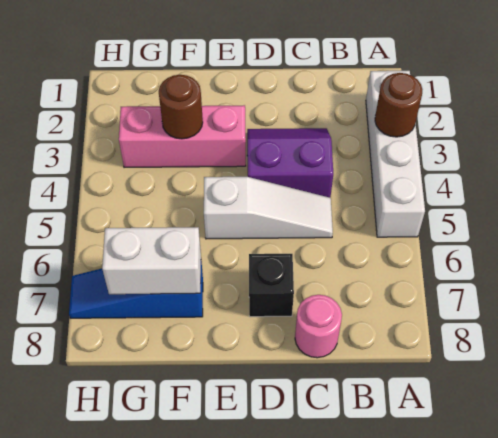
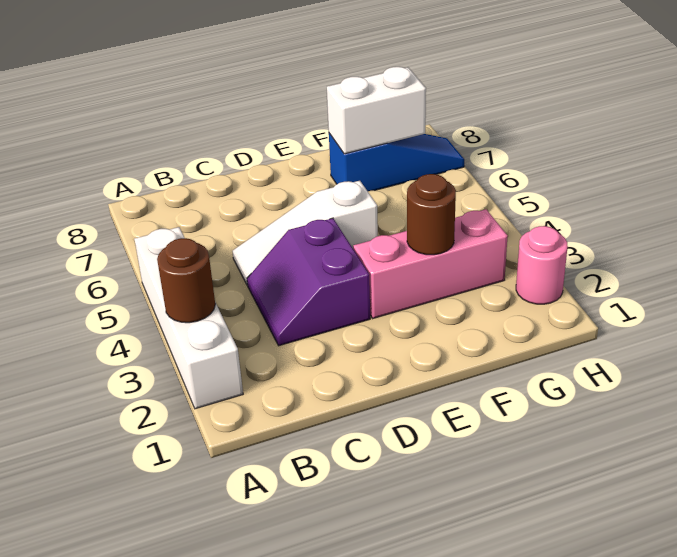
purple 2x2 slope [247,128,333,198] -> purple 2x2 slope turned to [247,218,370,346]
pink 1x1 round brick [295,295,342,358] -> pink 1x1 round brick moved to [516,226,568,304]
black 1x1 brick [249,254,294,317] -> none

